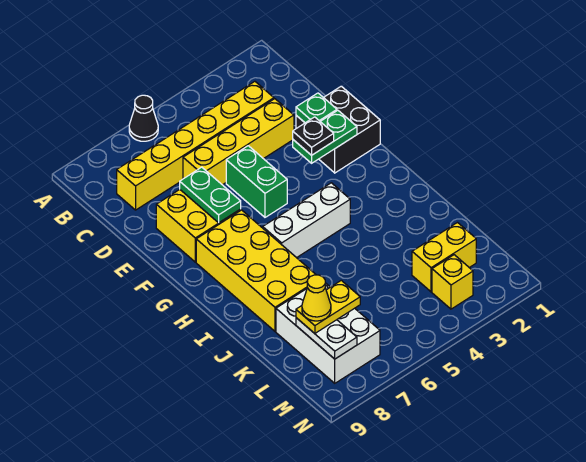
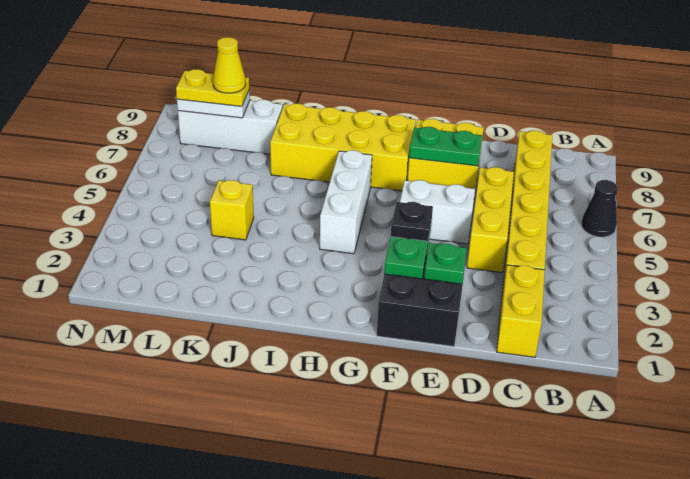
yellow 1x4 brick [183,99,294,185] -> yellow 1x3 brick [467,167,514,272]
green 1x2 brick [226,146,287,217] -> white 1x2 brick [400,180,475,244]
white 2x3 brick [276,283,380,383] -> white 1x3 brick [178,100,283,154]
yellow 1x2 brick [412,223,476,292] -> yellow 1x2 brick moved to [497,265,545,357]
yellow 1x2 plate [296,280,360,333] -> yellow 1x2 plate turned to [176,69,249,106]
yellow 1x1 brick [432,255,473,309] -> yellow 1x1 brick moved to [210,180,254,240]

